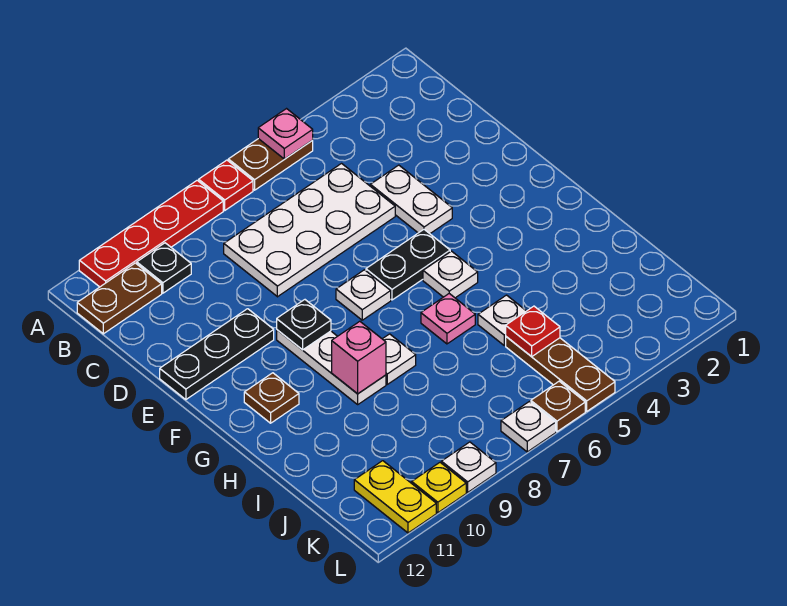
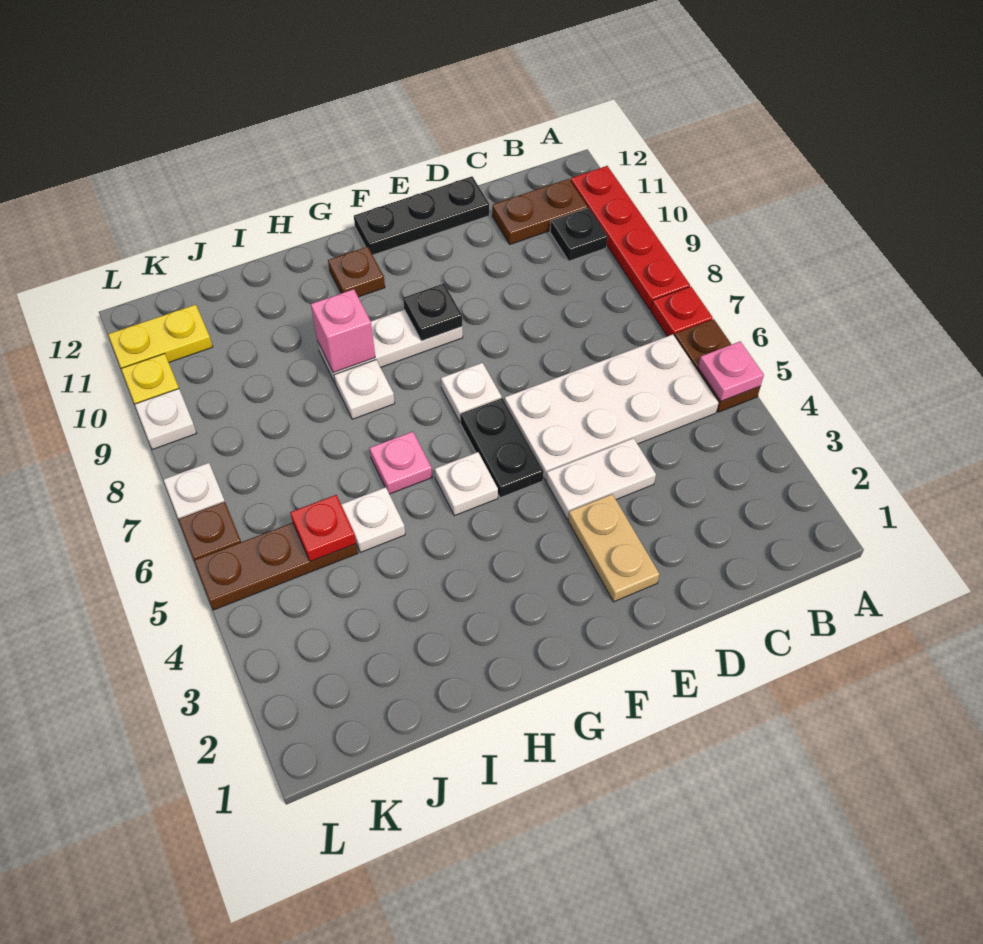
brown 1x2 plate [77,263,162,334] -> brown 1x2 plate turned to [492,179,587,244]
white 2x4 plate [224,164,395,297] -> white 2x4 plate turned to [505,334,718,480]
none -> tan 1x2 plate [568,494,659,602]
black 1x3 plate [160,309,274,400] -> black 1x3 plate turned to [354,176,489,255]

